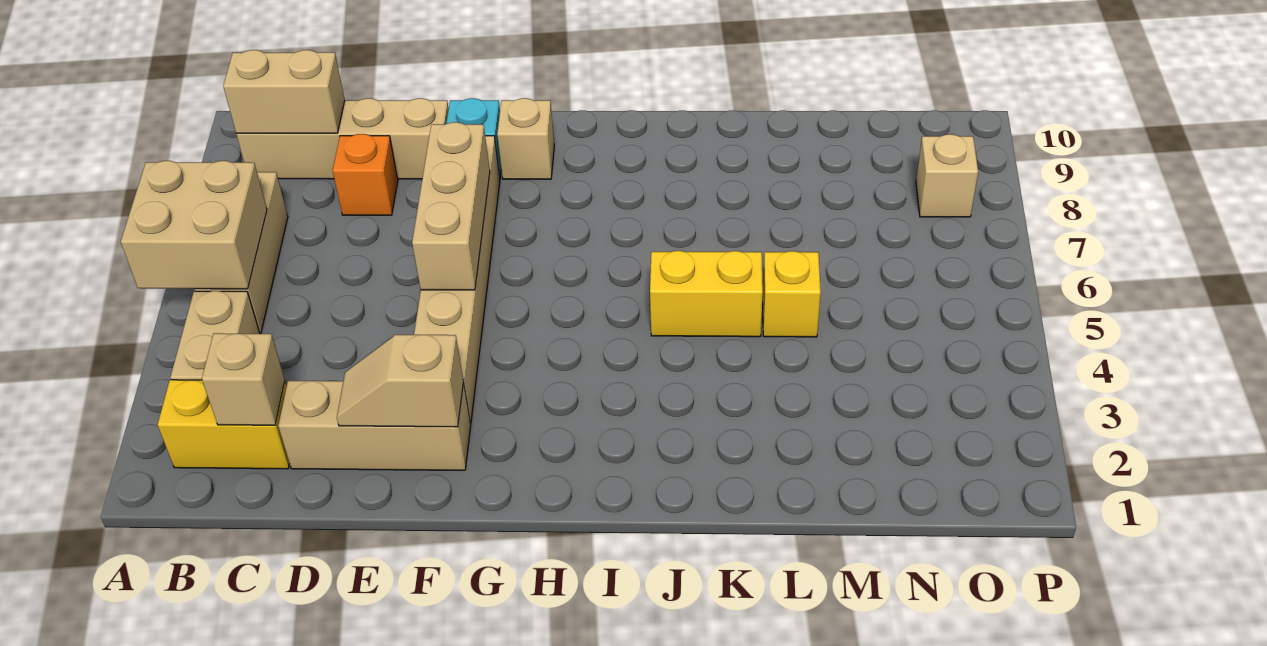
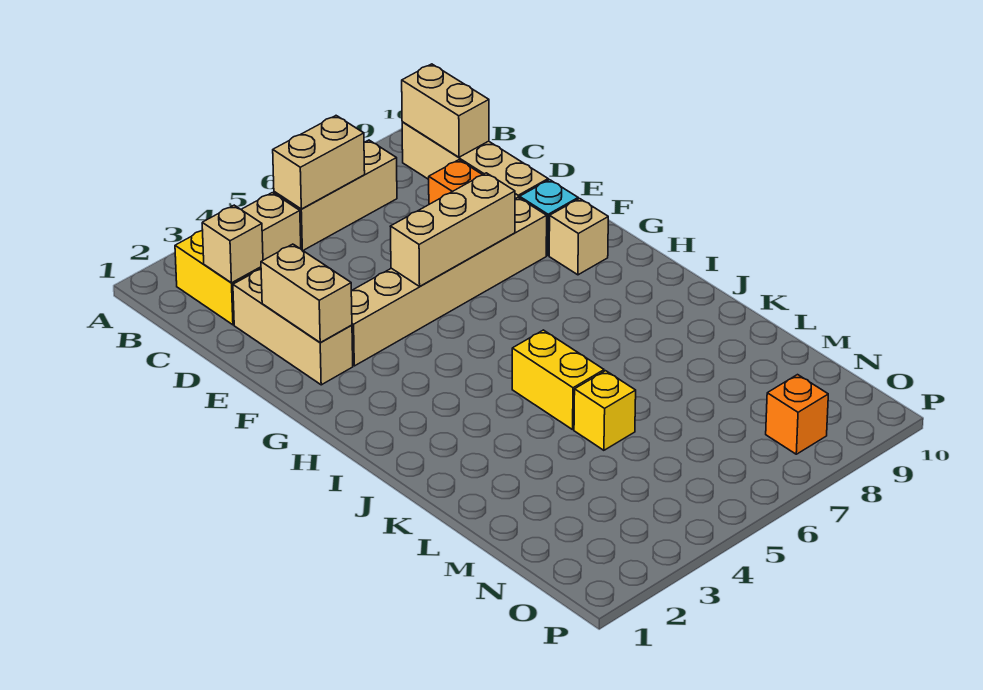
tan 2x2 brick [121,161,267,289] -> tan 1x2 brick [273,116,365,209]
tan 1x2 slope [337,335,463,427] -> tan 1x2 brick [261,244,352,342]
tan 1x1 brick [916,134,978,217] -> orange 1x1 brick [766,375,828,454]

